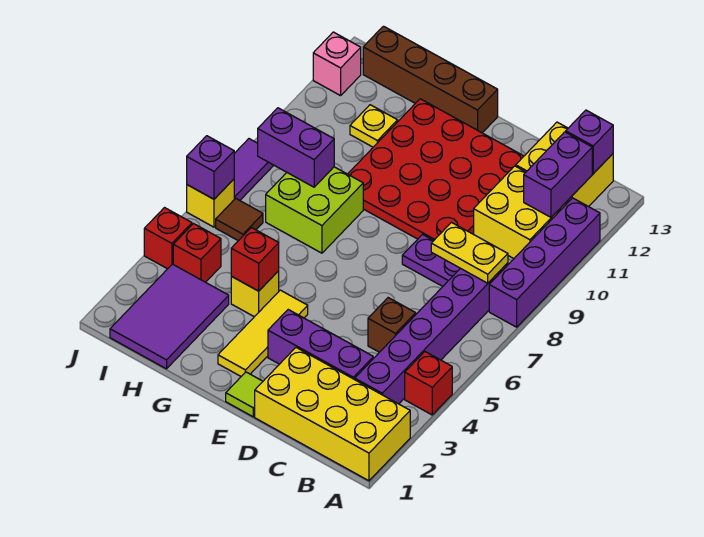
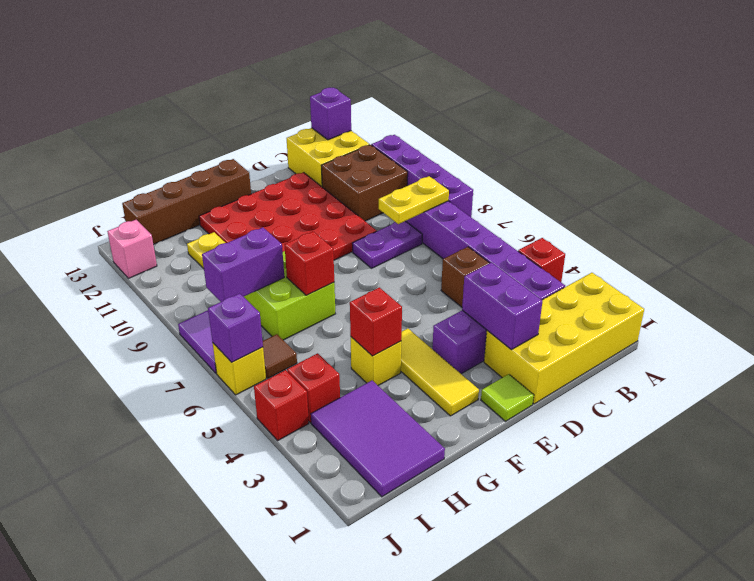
yellow 2x2 brick [474,166,571,259] -> brown 2x2 brick [321,145,408,221]
purple 1x2 brick [524,132,592,217] -> purple 1x2 brick moved to [462,262,542,350]
none -> red 1x1 brick [285,232,334,295]

